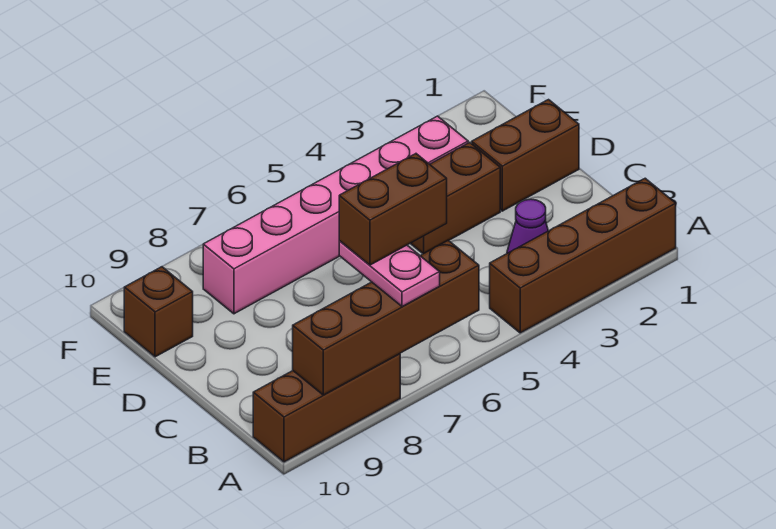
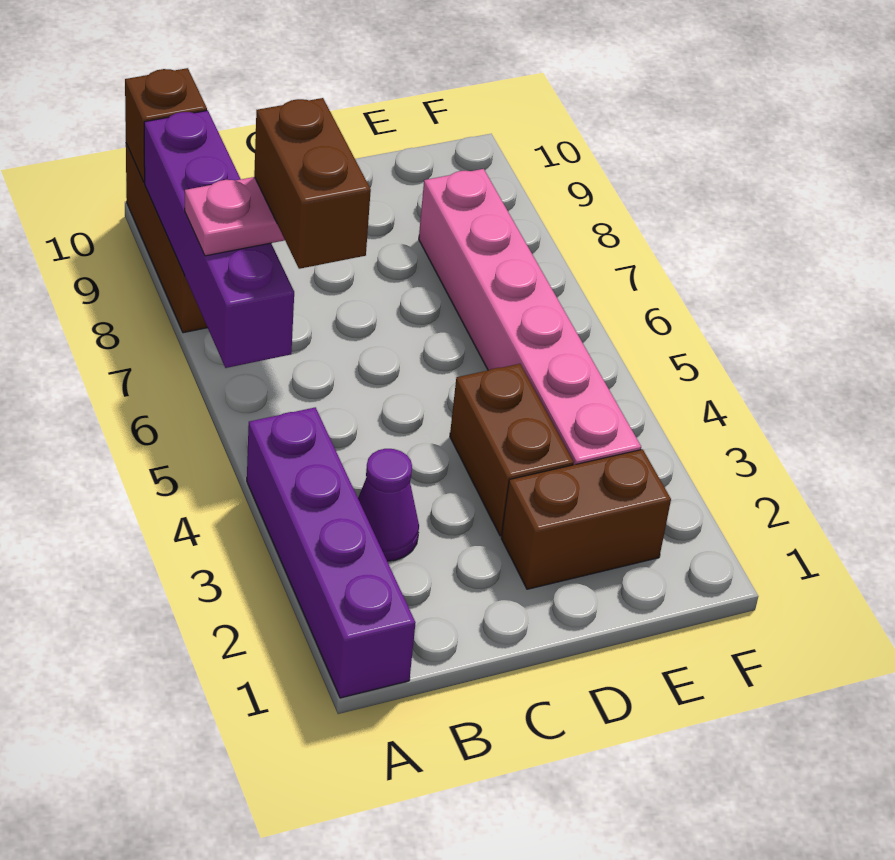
brown 1x4 brick [490,178,676,333] -> purple 1x4 brick [247,407,415,698]
brown 1x4 brick [293,240,479,395] -> purple 1x4 brick [144,111,294,368]
brown 1x2 brick [472,100,579,211] -> brown 1x2 brick turned to [501,449,671,589]
brown 1x1 brick [124,267,193,357] -> brown 1x1 brick moved to [125,68,207,182]

